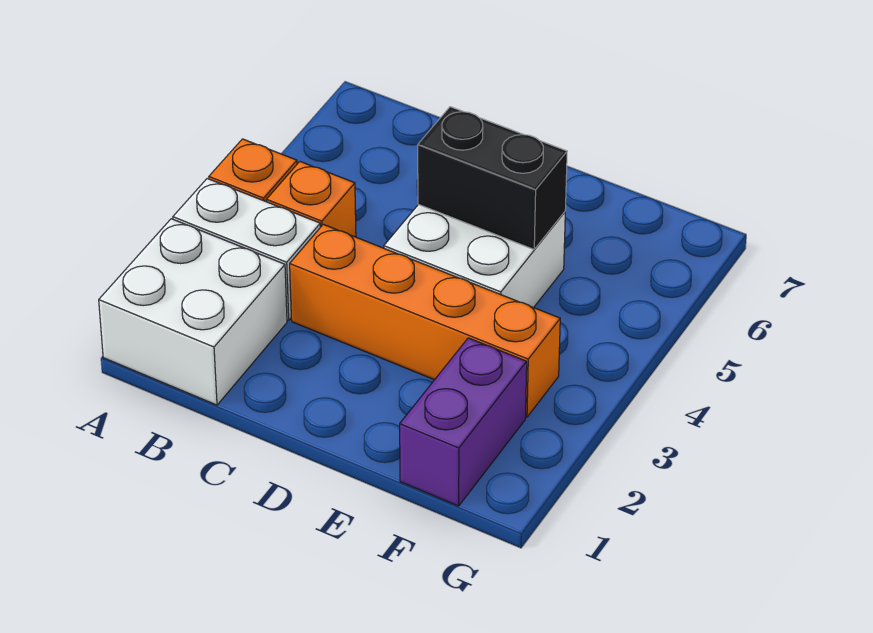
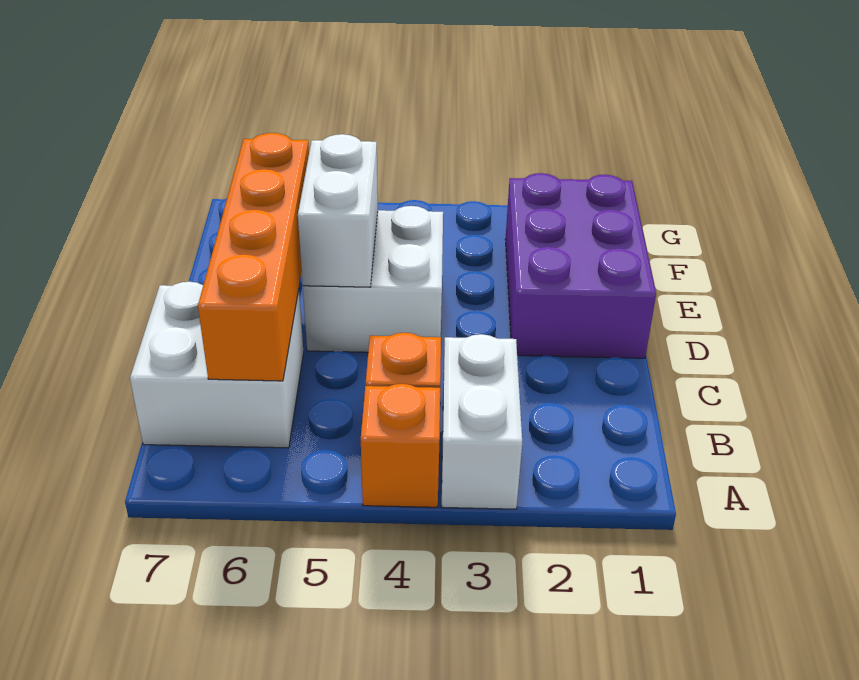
white 2x2 brick [99,219,287,405] -> white 2x2 brick moved to [130,282,304,448]
orange 1x4 brick [290,224,560,417] -> orange 1x4 brick moved to [198,133,309,381]
black 1x2 brick [418,107,567,249] -> white 1x2 brick [298,134,378,287]
purple 1x2 brick [400,338,527,506] -> purple 2x3 brick [505,173,656,358]

